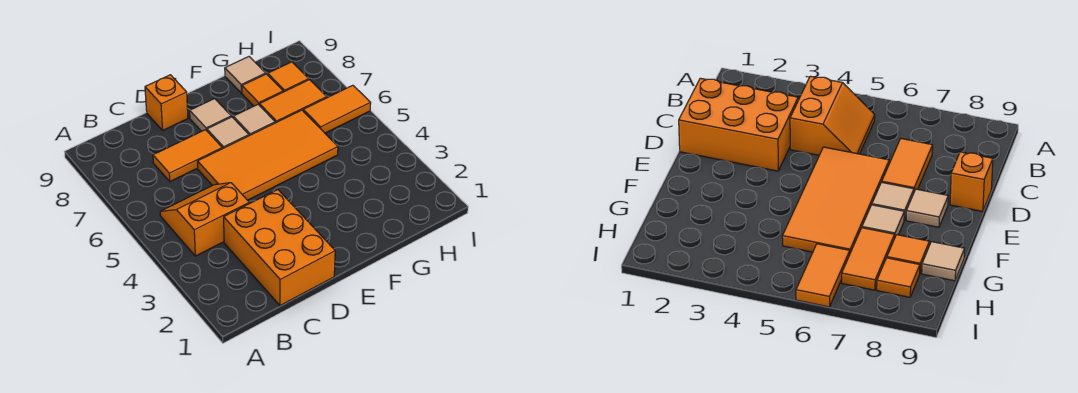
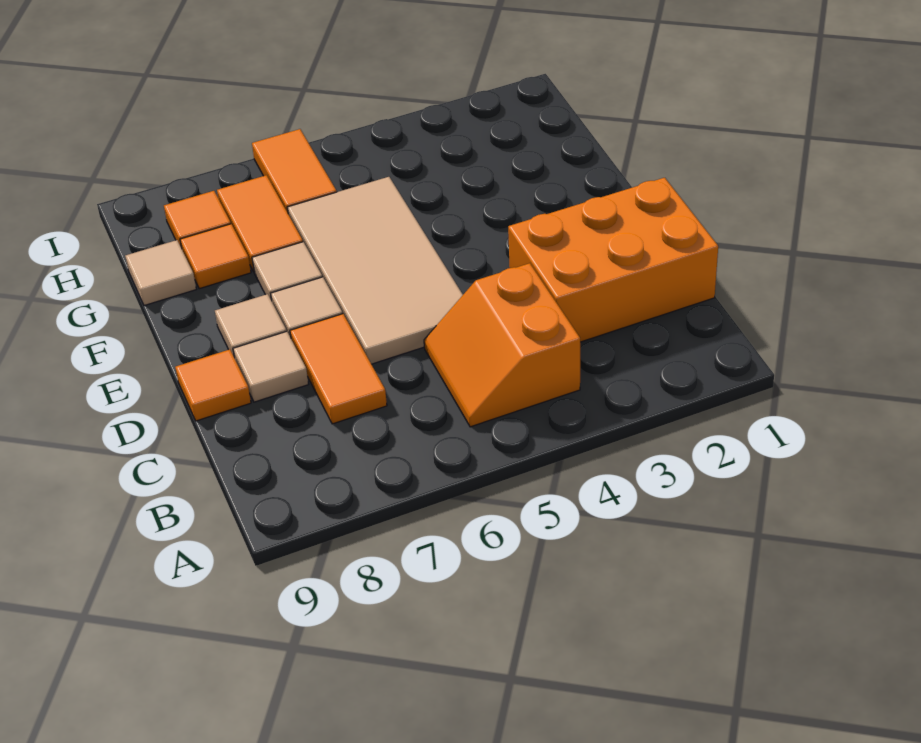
orange 2x4 tile [197,110,338,200] -> tan 2x4 tile [287,177,463,364]
none -> tan 1x1 tile [233,331,308,402]
orange 1x1 brick [145,75,188,130] -> orange 1x1 tile [175,349,251,421]

